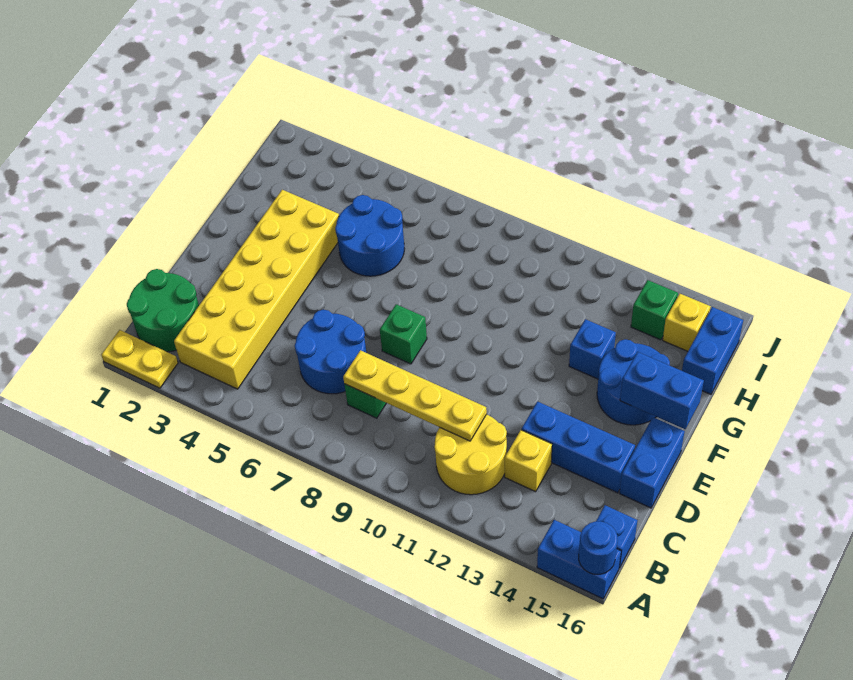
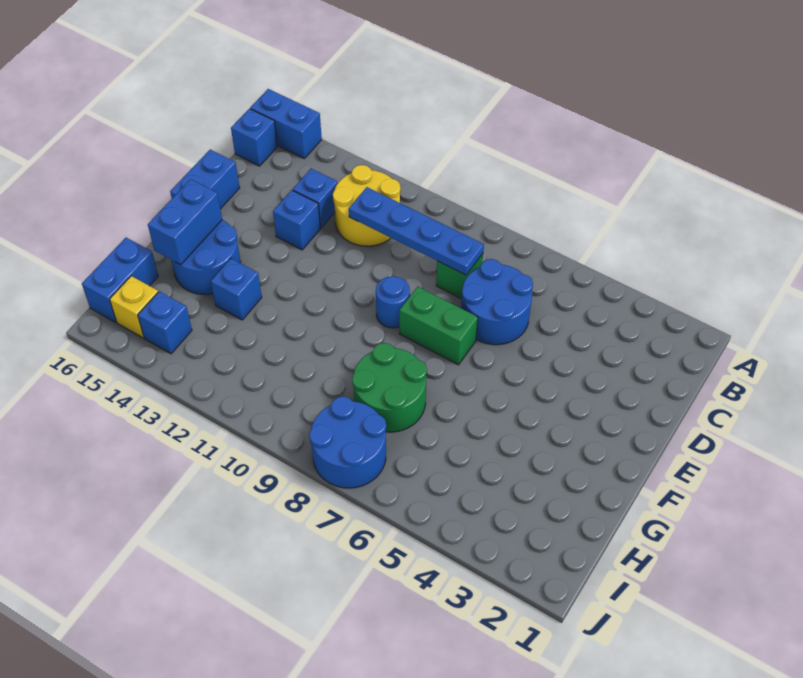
yellow 1x2 plate [101,330,178,388] -> none
blue 1x1 round brick [579,521,618,574] -> blue 1x1 round brick moved to [376,276,410,328]
green 2x2 round brick [127,269,199,352] -> green 2x2 round brick moved to [352,343,427,432]
yellow 2x6 brick [174,190,339,389] -> none
yellow 1x4 plate [343,350,487,441] -> blue 1x4 plate [349,187,484,275]
yellow 1x1 brick [505,430,552,492] -> blue 1x1 brick [293,169,338,227]
blue 1x3 brick [522,401,635,493] -> blue 1x1 brick [273,190,320,250]
green 1x1 brick [380,304,427,364] -> green 1x2 brick [399,287,478,365]
blue 1x2 brick [620,352,704,429] -> blue 1x2 brick turned to [148,179,222,265]
blue 2x2 round brick [335,195,404,276] -> blue 2x2 round brick moved to [309,396,386,488]
green 1x1 brick [631,280,678,340] -> blue 1x1 brick [138,291,192,354]

